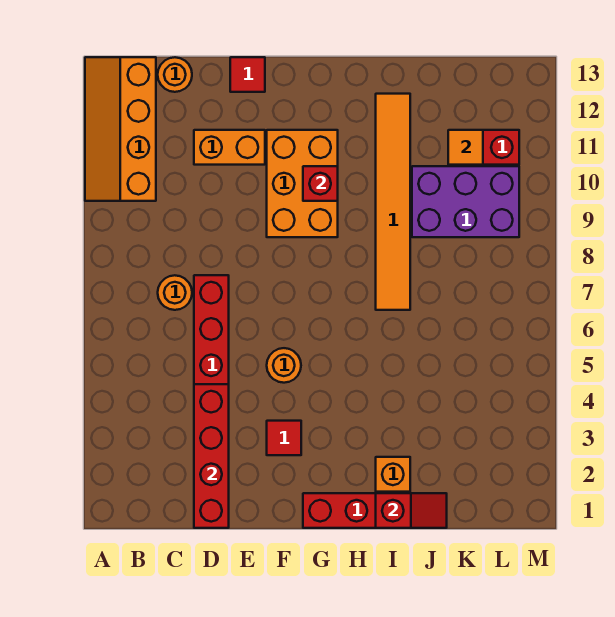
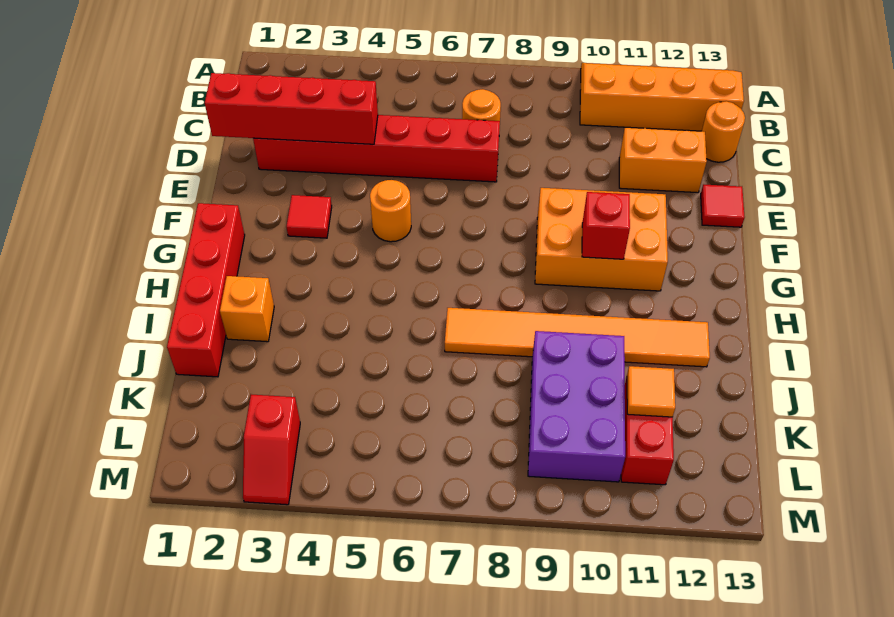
orange 1x2 brick [194,130,265,165] -> orange 1x2 brick turned to [619,128,707,193]
red 1x2 slope [376,493,447,528] -> red 1x2 slope moved to [243,394,300,505]

